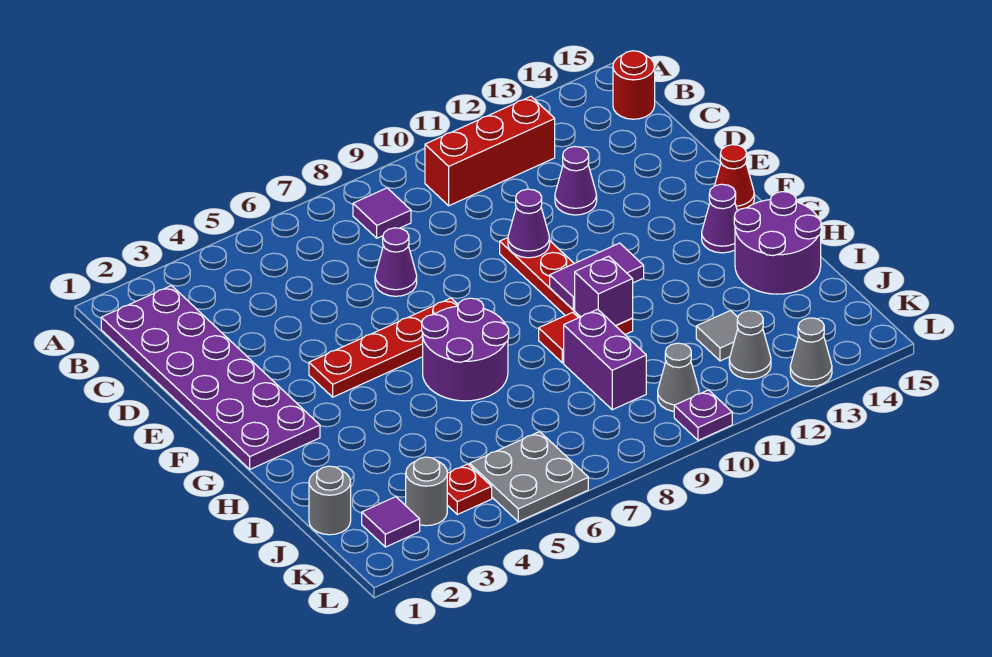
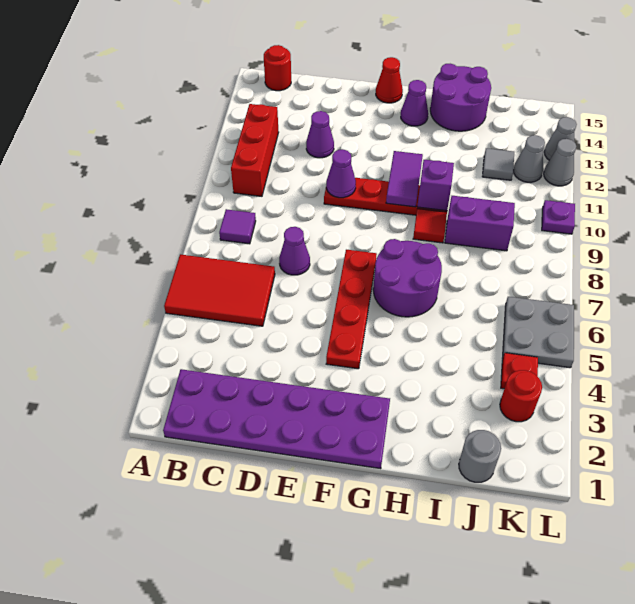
none -> red 2x3 tile [164,254,275,326]
purple 1x1 tile [362,497,420,547] -> none
grey 1x1 round brick [406,457,447,526] -> red 1x1 round brick [500,370,542,422]
grey 1x1 cone [658,343,699,411] -> grey 1x1 cone moved to [544,139,576,186]

